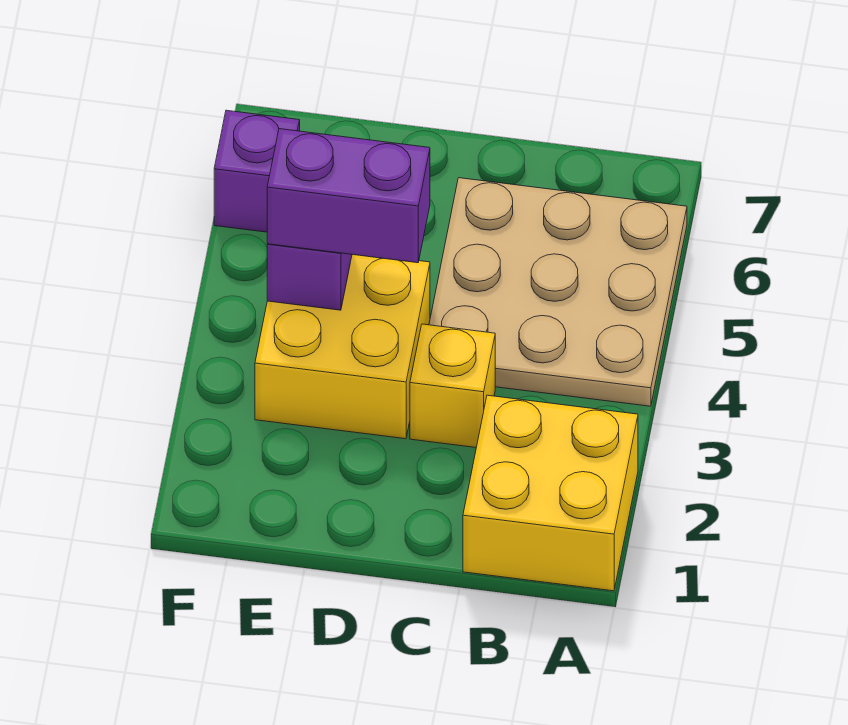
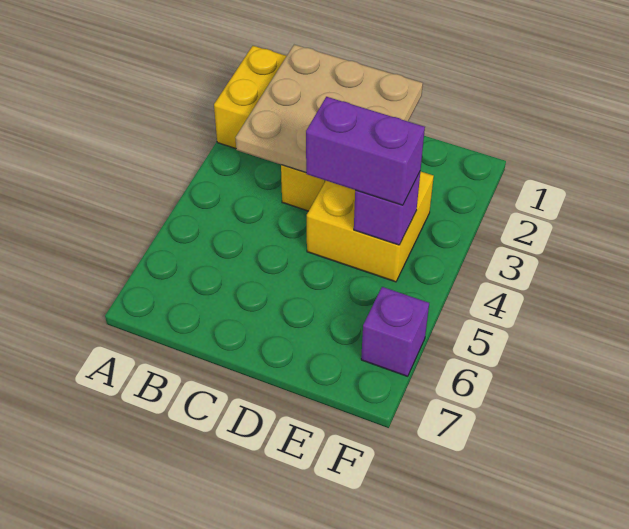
tan 3x3 plate [429,178,687,406] -> tan 3x3 plate moved to [235,45,423,173]

